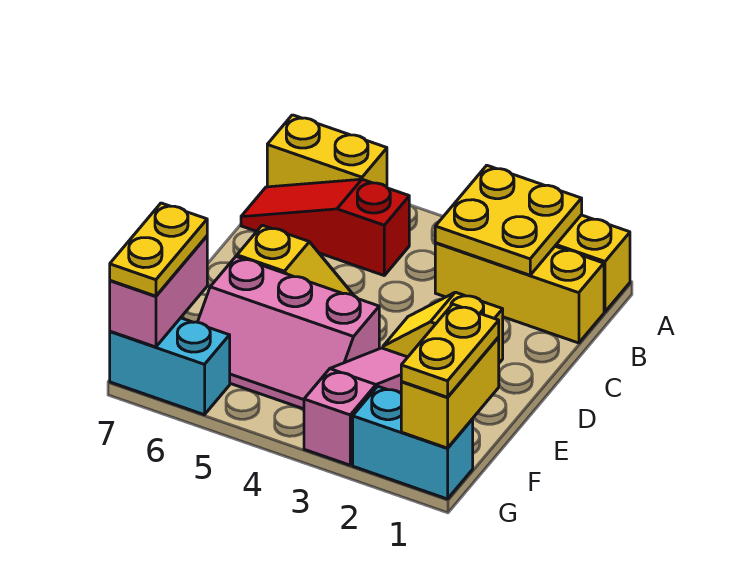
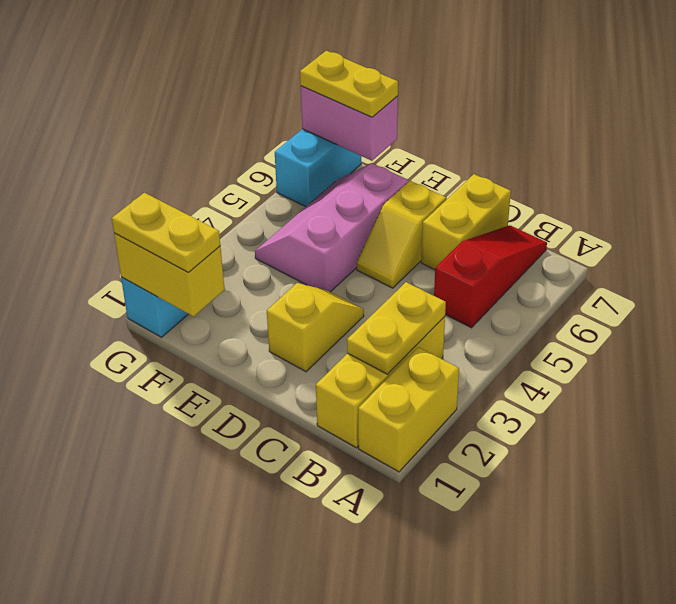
yellow 2x2 plate [435,165,582,275] -> yellow 1x2 plate [347,282,446,374]
yellow 1x2 brick [267,115,387,187] -> yellow 1x2 brick moved to [421,174,511,270]
pink 1x3 slope [304,348,408,465] -> none

